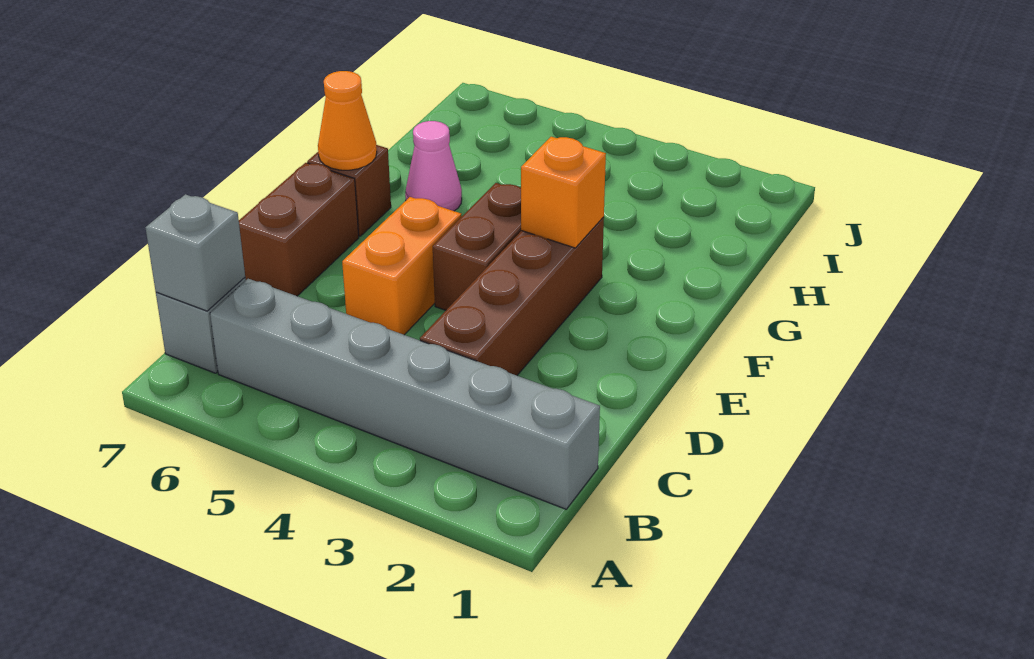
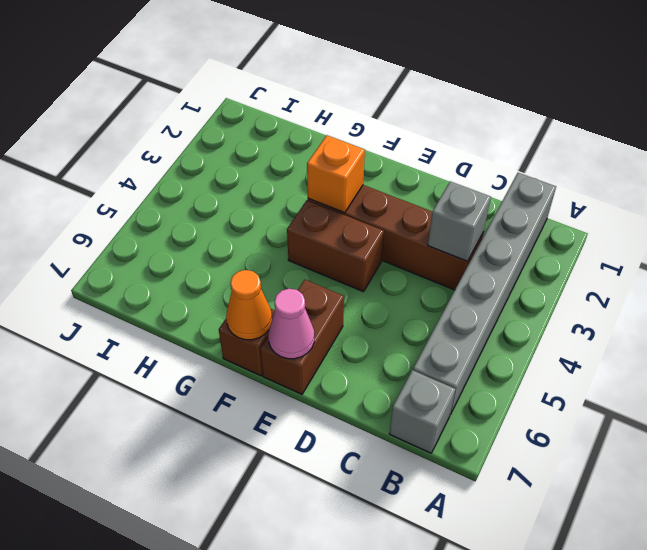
grey 1x1 brick [145,194,245,311] -> grey 1x1 brick moved to [428,181,491,261]
orange 1x2 brick [342,197,462,335] -> none
brown 1x2 brick [239,163,359,296] -> brown 1x2 brick turned to [260,280,344,394]
pink 1x1 cone [405,121,462,211] -> pink 1x1 cone moved to [268,289,314,359]

